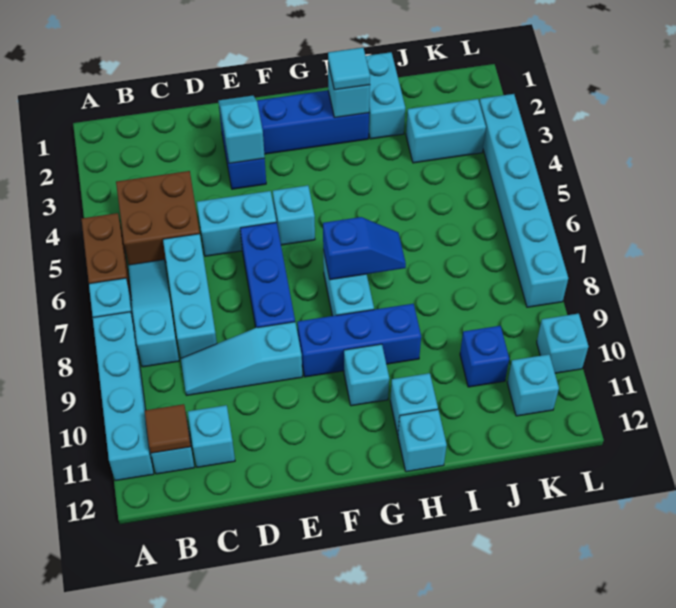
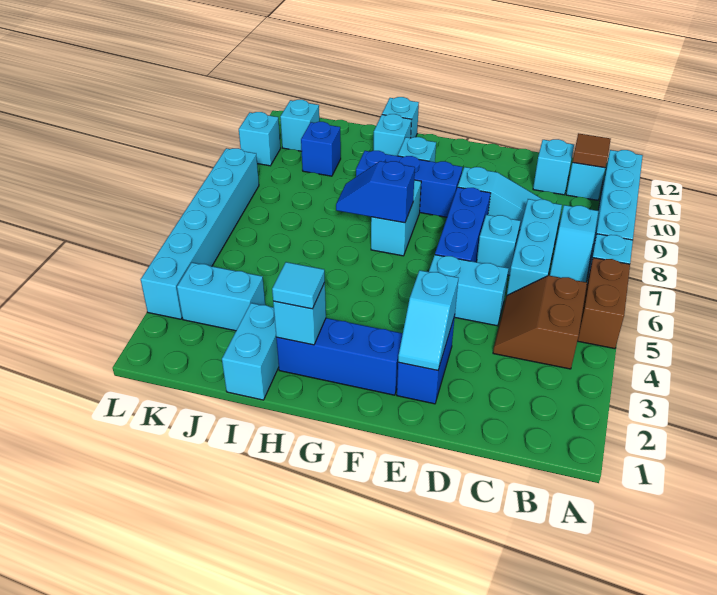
brown 2x2 brick [116,171,200,265] -> brown 2x2 slope [493,275,587,369]
cyan 1x1 brick [273,185,315,245] -> cyan 1x1 brick moved to [477,215,520,275]

